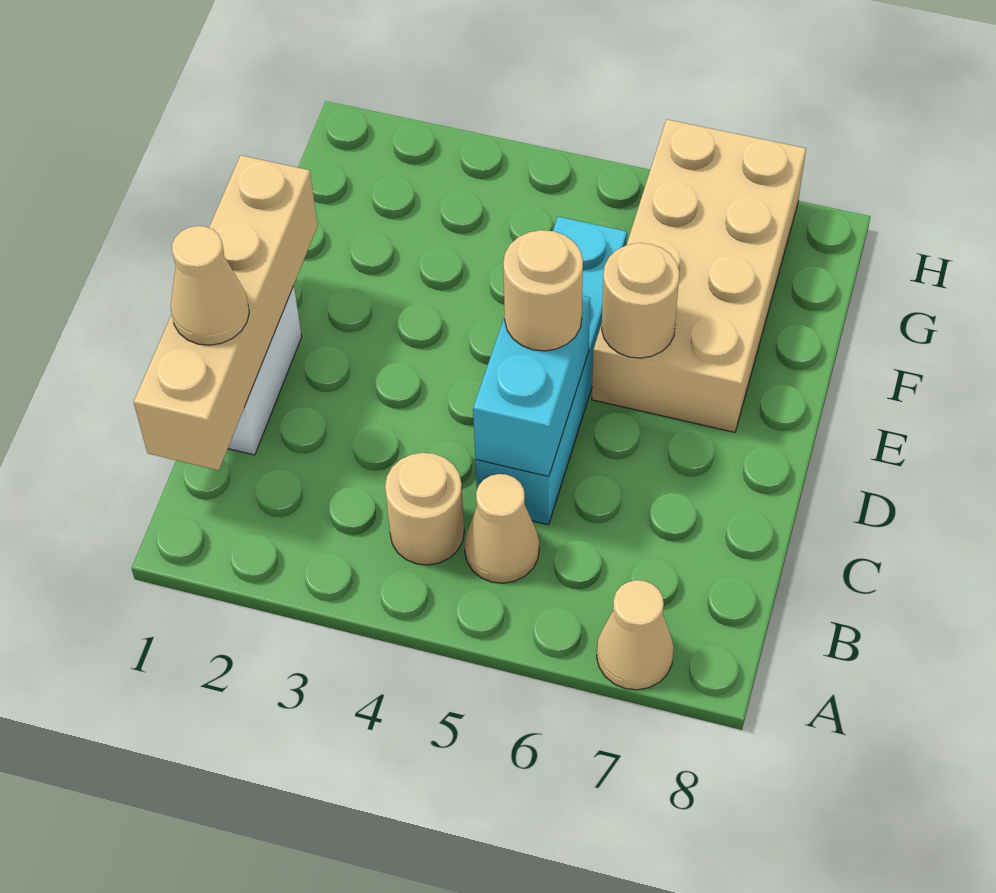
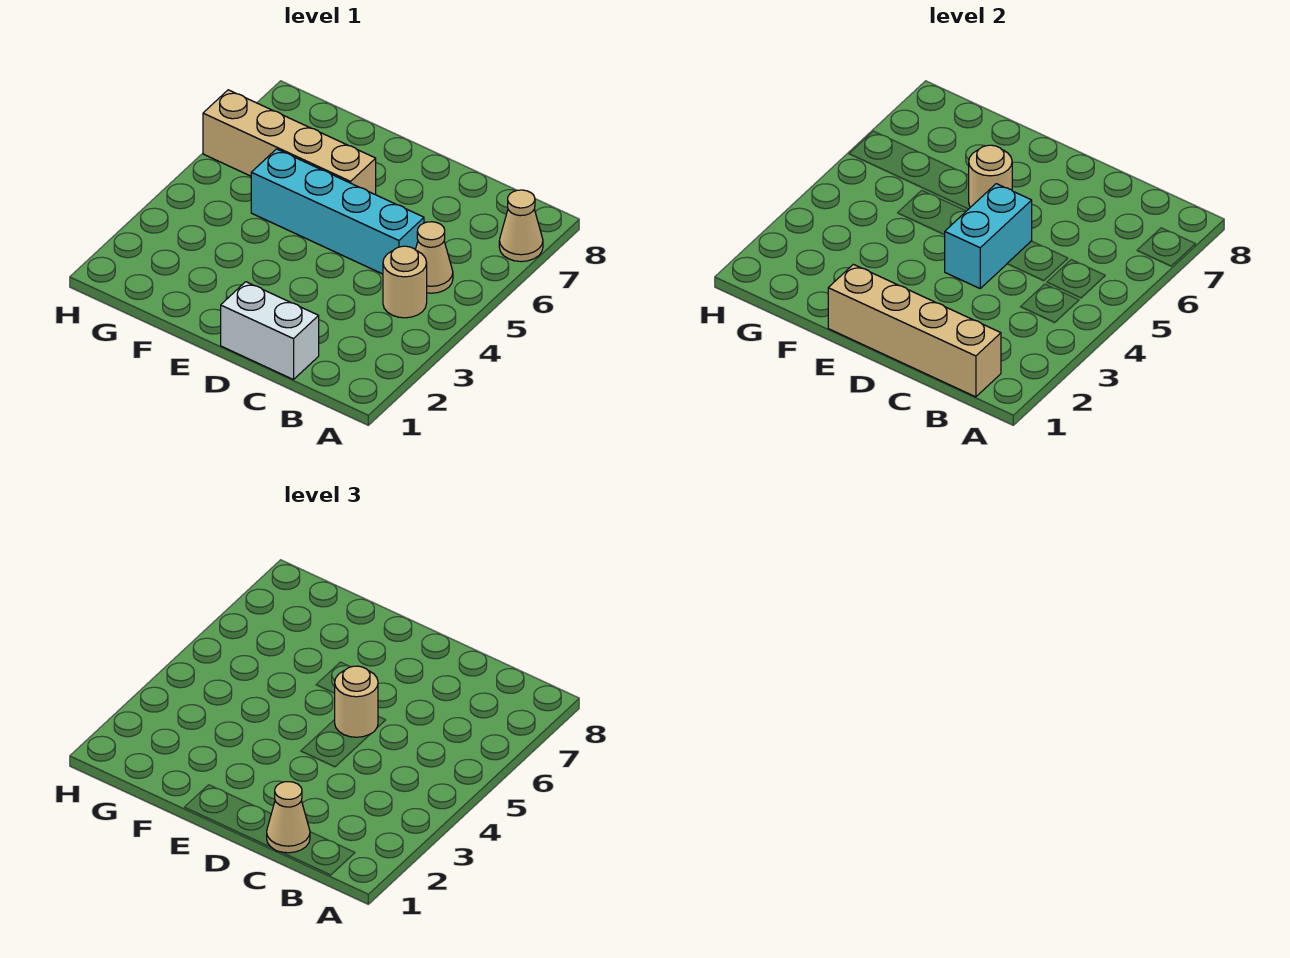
cyan 1x2 brick [473,296,590,477] -> cyan 1x2 brick turned to [945,184,1032,288]
tan 2x4 brick [592,119,806,432] -> tan 1x4 brick [203,90,376,195]

